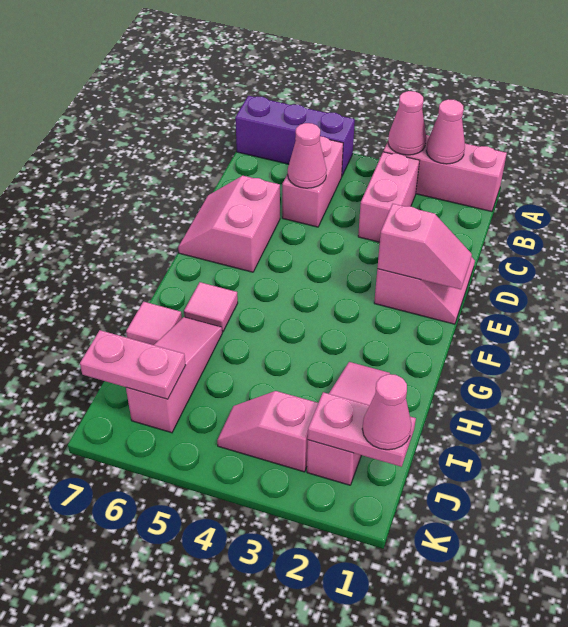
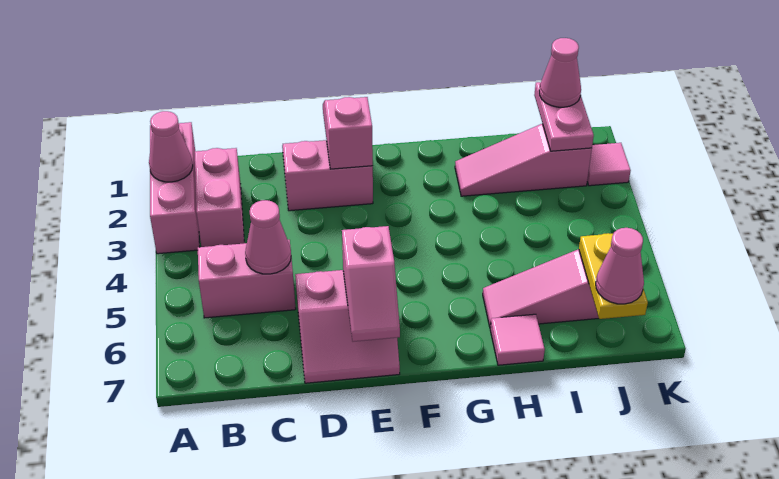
pink 1x1 cone [388,91,426,155] -> pink 1x1 cone moved to [596,228,644,304]
purple 1x3 brick [235,96,355,176] -> none
pink 1x2 brick [358,152,420,242] -> pink 1x2 brick turned to [195,148,244,247]
pink 1x1 tile [184,282,238,332] -> pink 1x1 tile moved to [587,143,631,186]
pink 1x2 slope [217,391,318,472] -> pink 1x2 slope moved to [342,226,400,342]
pink 1x2 plate [80,330,185,399] -> yellow 1x2 plate [579,233,648,319]

